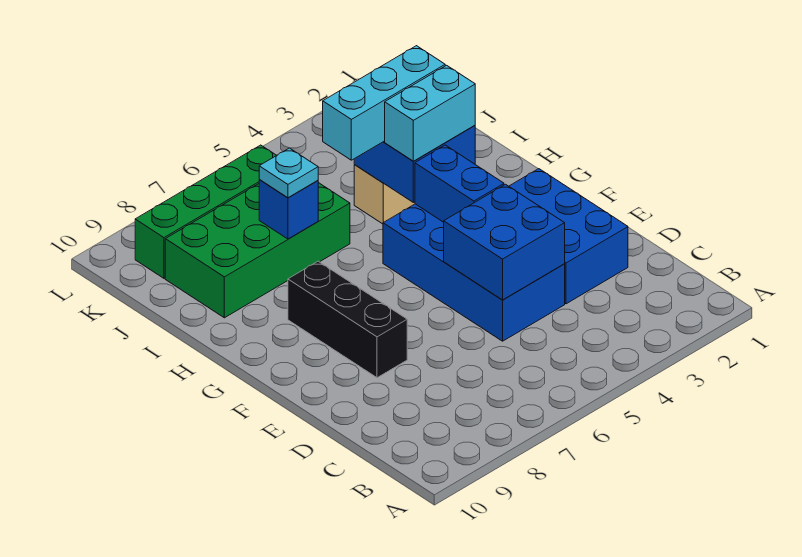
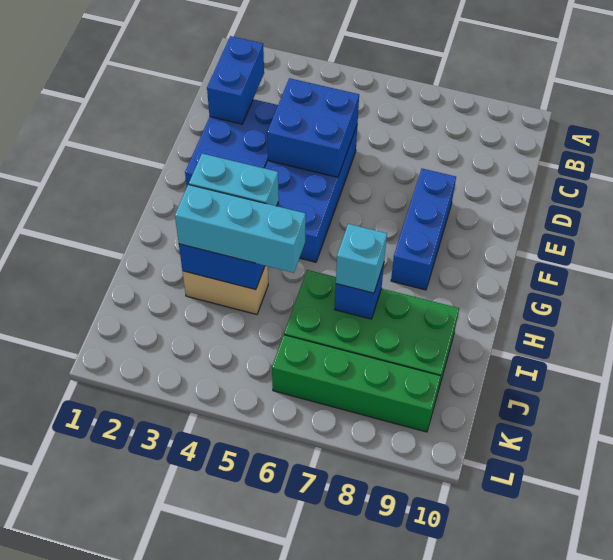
black 1x3 brick [288,261,407,378] -> blue 1x3 brick [391,169,456,290]
blue 1x2 brick [415,145,504,222] -> blue 1x2 brick moved to [207,36,264,124]
cyan 1x1 plate [259,148,318,198] -> cyan 1x1 brick [336,224,387,293]

